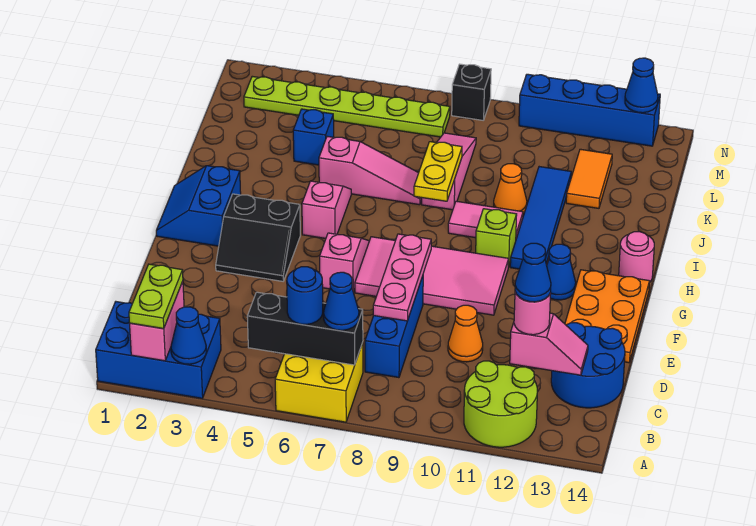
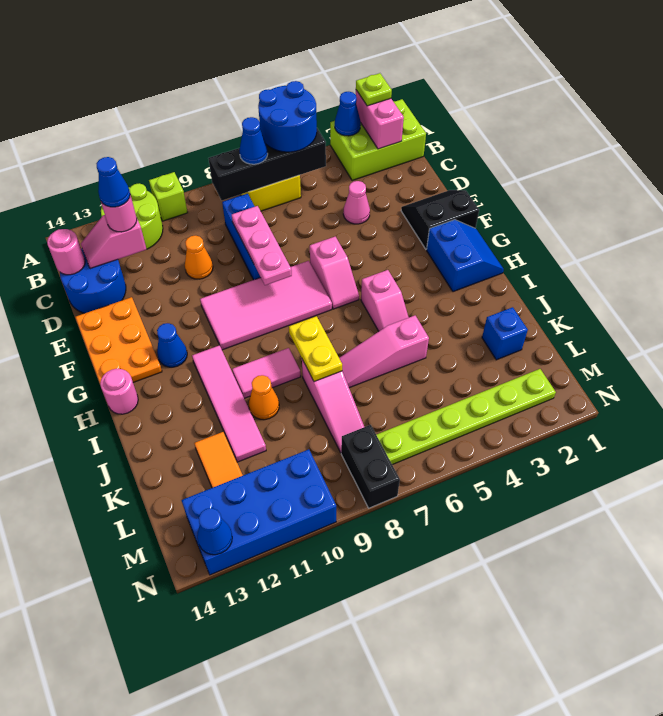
blue 2x3 brick [96,302,221,398] -> lime 2x3 brick [330,99,426,180]
lime 1x2 plate [129,264,183,329] -> lime 1x1 plate [356,73,392,106]
black 1x3 brick [247,292,363,365] -> black 1x4 brick [209,129,326,200]
blue 1x1 round brick [287,267,323,324] -> blue 2x2 round brick [258,81,317,152]
none -> pink 1x1 round brick [47,229,85,275]
none -> pink 1x1 cone [343,181,370,224]
black 2x2 slope [216,194,300,281] -> black 2x2 slope moved to [401,190,479,249]
lime 1x1 brick [476,209,517,267] -> lime 1x1 brick moved to [149,172,188,221]
blue 1x4 tile [510,167,571,269] -> pink 1x4 tile [192,345,266,462]
blue 1x1 brick [293,109,334,165] -> blue 1x1 brick moved to [482,307,528,360]
black 1x1 brick [452,64,491,120] -> black 1x2 brick [341,425,400,508]
blue 1x4 brick [519,74,660,146] -> blue 2x4 brick [182,449,336,575]

